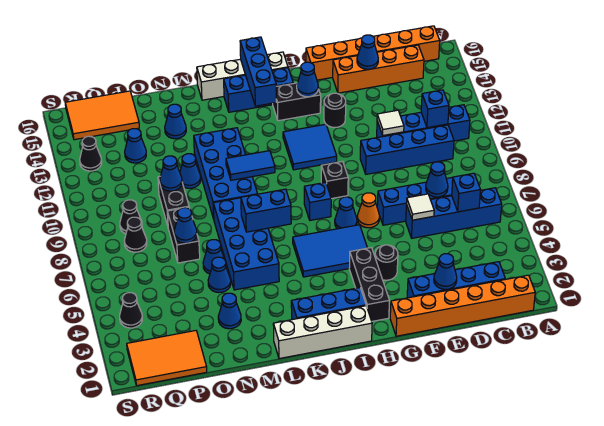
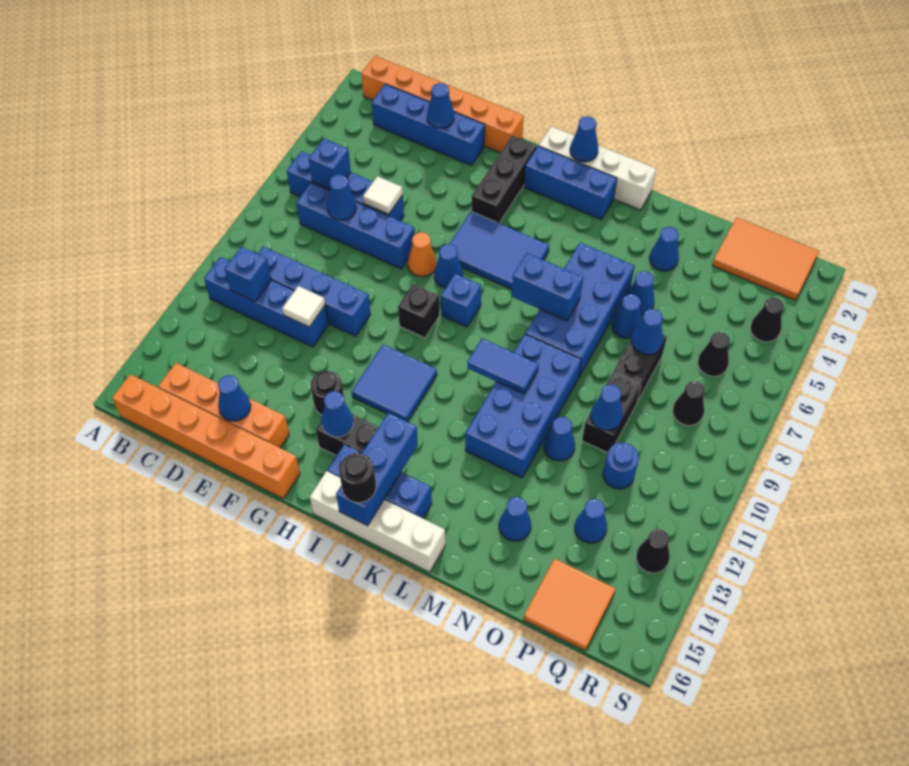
black 1x1 round brick [375,245,398,280] -> black 1x1 round brick moved to [339,453,376,503]
none -> blue 1x1 cone [570,116,598,162]
none -> blue 1x1 round brick [603,443,639,489]
orange 2x3 tile [65,91,139,140] -> orange 2x2 tile [524,559,616,651]
black 1x1 cone [120,200,142,234] -> black 1x1 cone moved to [698,332,730,376]

